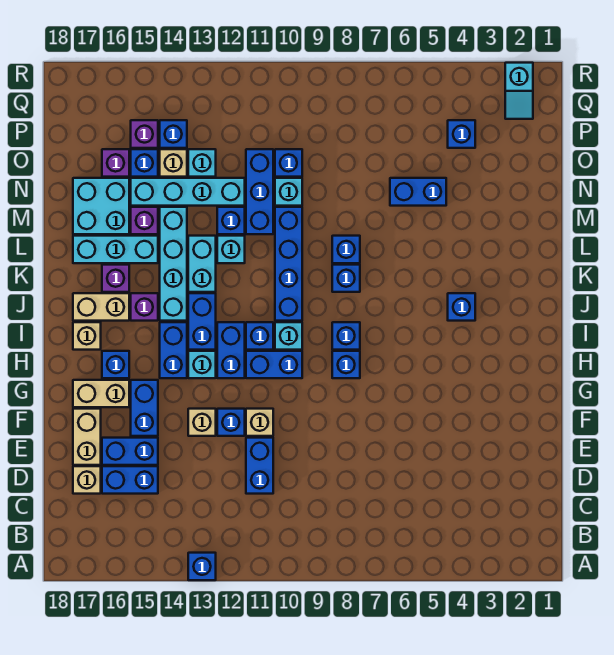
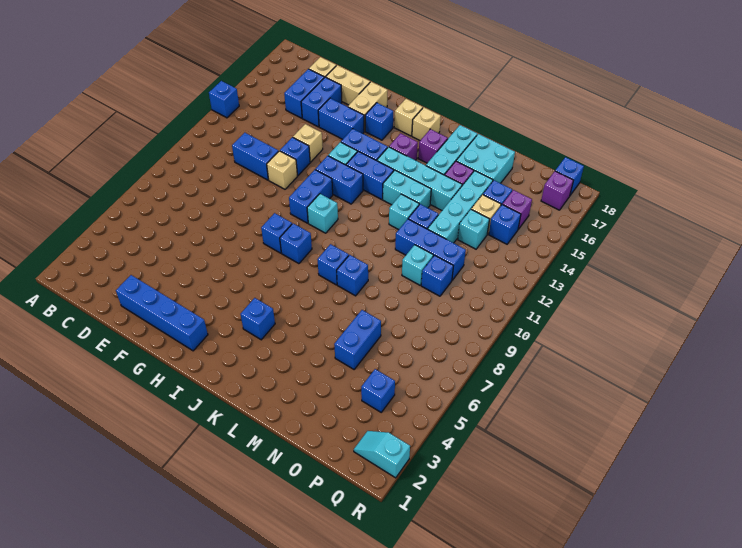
blue 1x1 brick [246,322,273,350] -> blue 1x1 brick moved to [555,157,584,195]
blue 1x4 brick [275,207,302,321] -> blue 1x4 brick moved to [116,275,208,351]
tan 1x2 brick [73,293,129,321] -> tan 1x1 brick [412,107,441,140]
purple 1x1 brick [102,149,129,177] -> purple 1x1 brick moved to [541,171,573,210]

